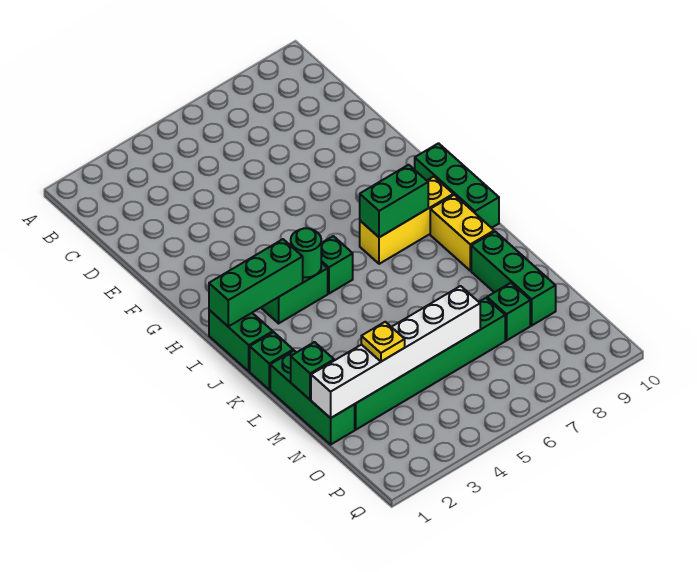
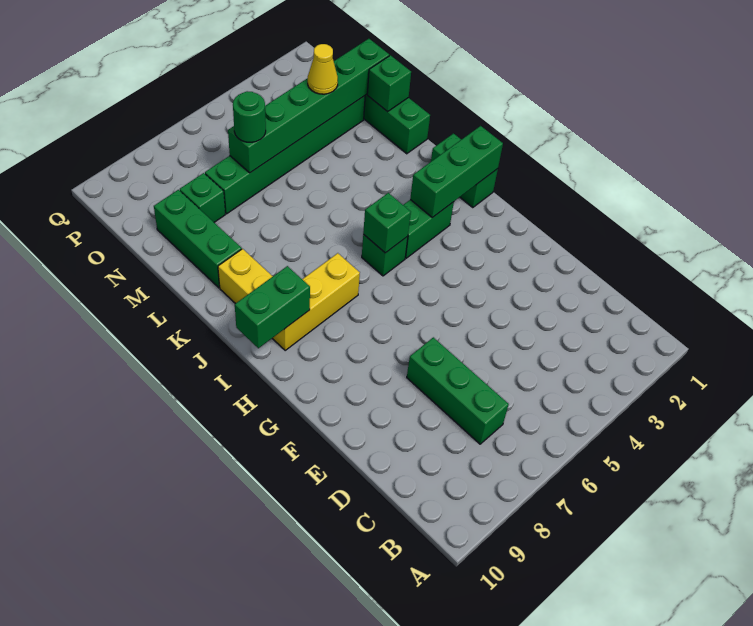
green 1x3 brick [414,143,499,228] -> green 1x3 brick moved to [407,337,509,444]
green 1x1 round brick [291,228,321,277] -> green 1x1 round brick moved to [233,91,266,142]
green 1x2 brick [360,165,428,237] -> green 1x2 brick moved to [235,266,310,348]
green 1x1 brick [250,332,293,390] -> green 1x1 brick moved to [363,193,411,253]
white 1x6 brick [311,286,480,418] -> green 1x6 brick [228,39,389,173]
yellow 1x1 plate [361,322,405,362] -> yellow 1x1 cone [308,44,338,94]

